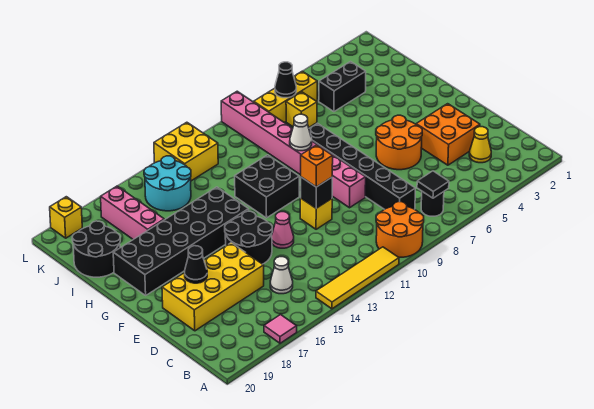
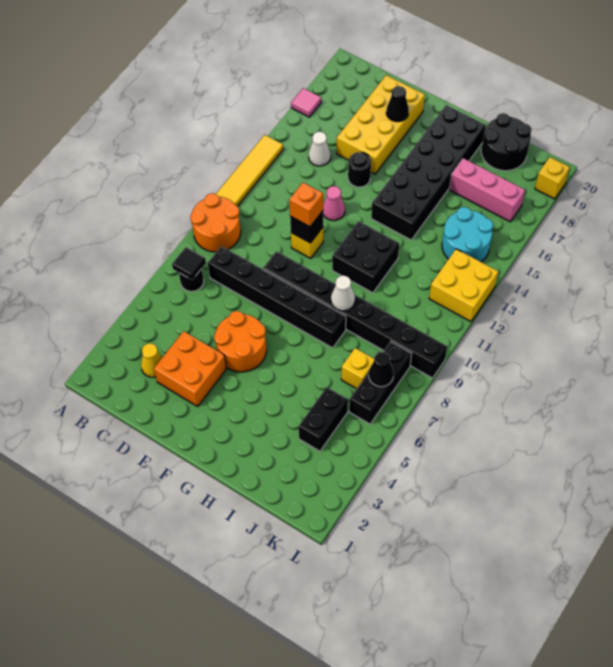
pink 1x8 brick [221,91,366,208] -> black 1x8 brick [263,251,447,378]
black 2x2 round brick [225,211,273,264] -> black 1x1 round brick [348,152,371,187]
yellow 1x3 brick [254,71,317,123] -> black 1x3 brick [349,341,412,424]

